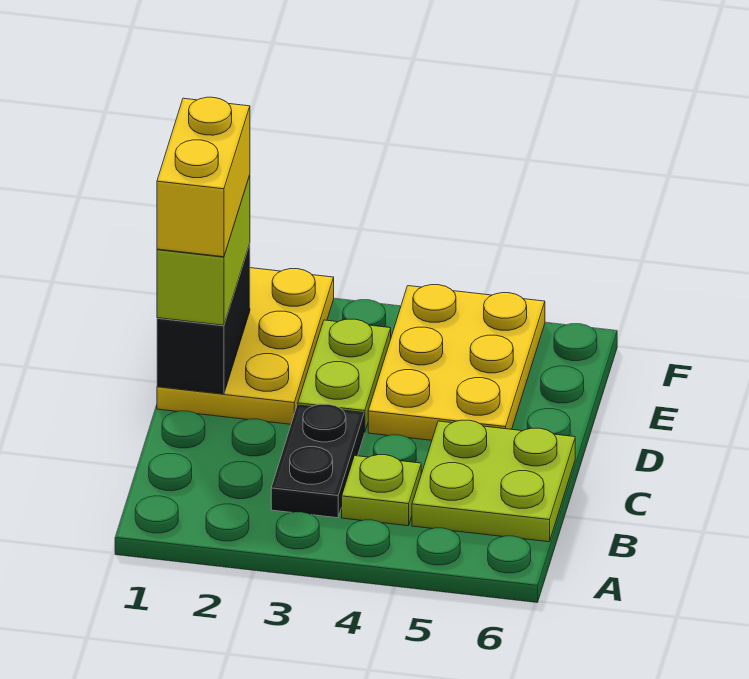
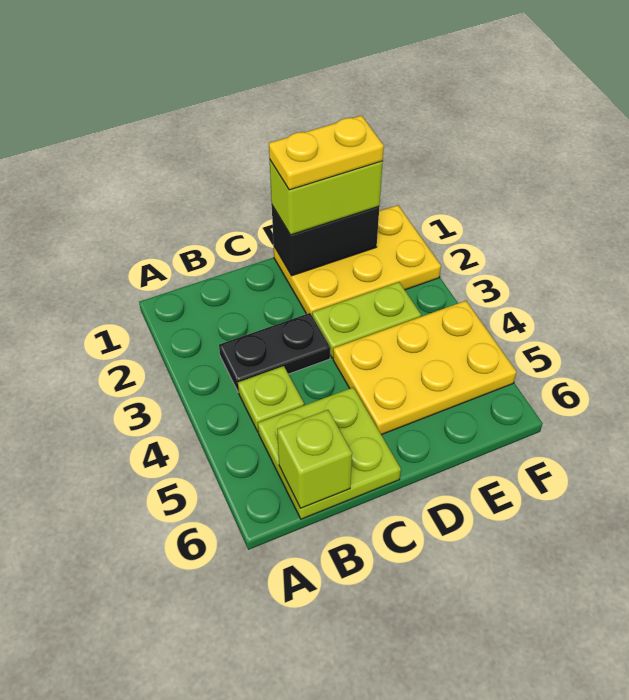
none -> lime 1x1 brick [277,410,352,508]
yellow 1x2 brick [157,97,250,257] -> yellow 1x2 plate [269,115,384,190]

